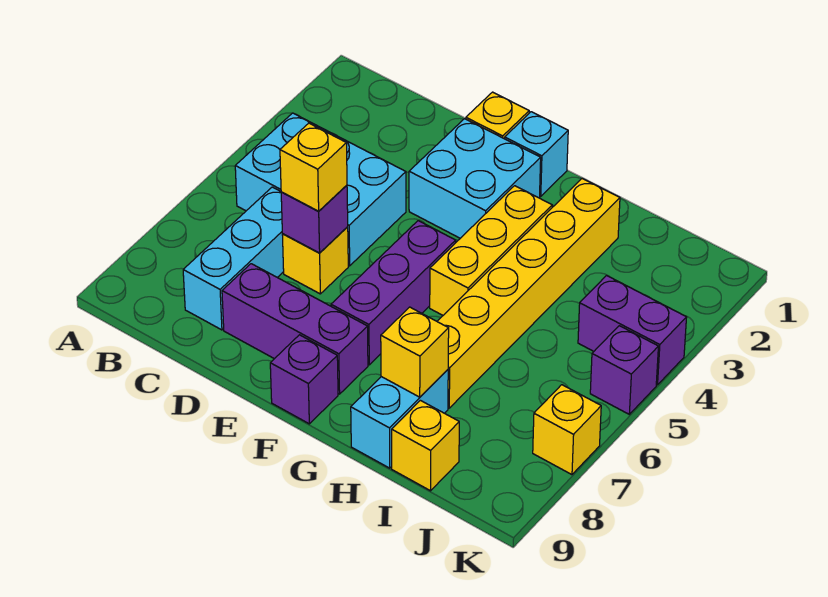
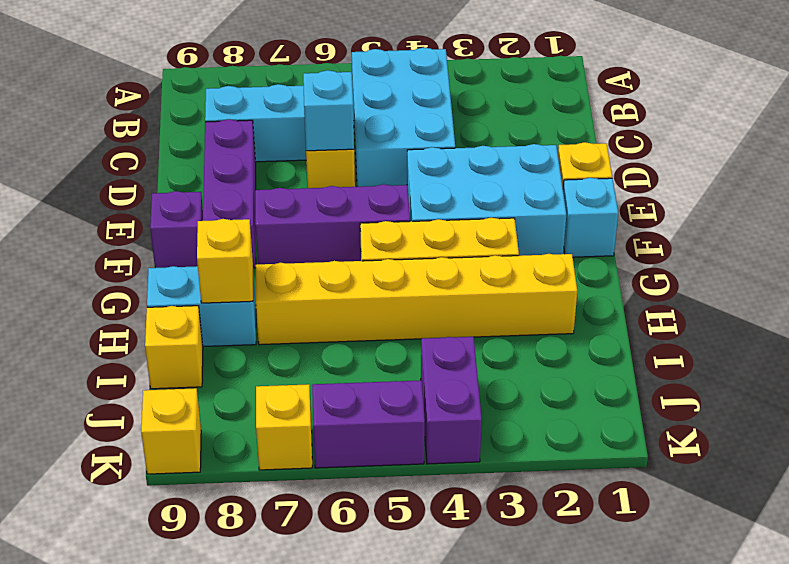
purple 1x1 brick [281,185,348,253] -> cyan 1x1 brick [303,70,354,151]
yellow 1x1 brick [280,123,347,211] -> yellow 1x1 brick moved to [141,388,201,474]
cyan 2x2 brick [409,119,541,238] -> cyan 2x3 brick [407,144,566,256]
purple 1x1 brick [590,326,658,414] -> purple 1x2 brick [312,380,425,468]

